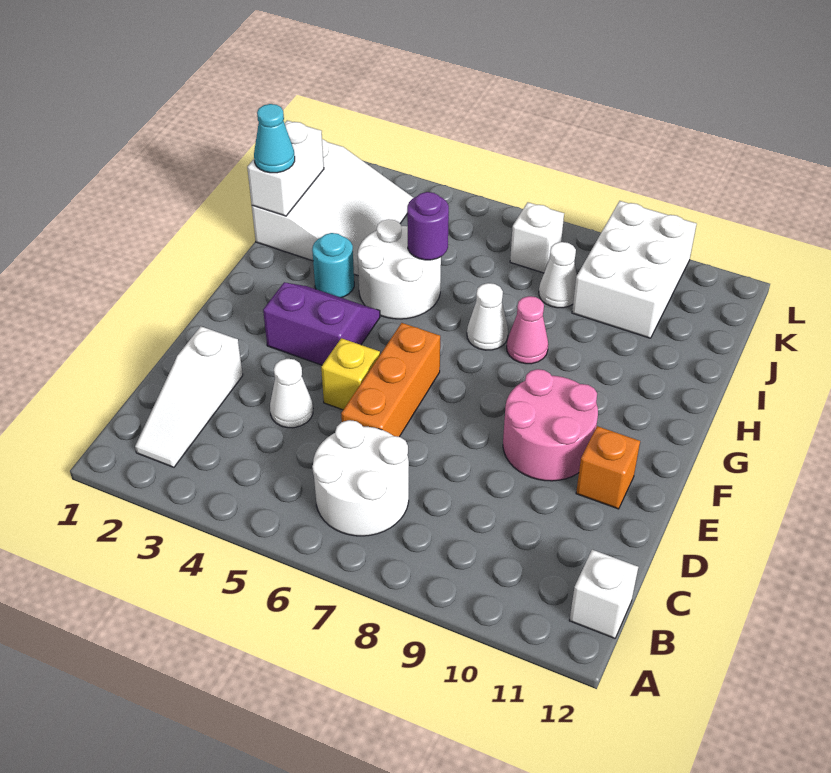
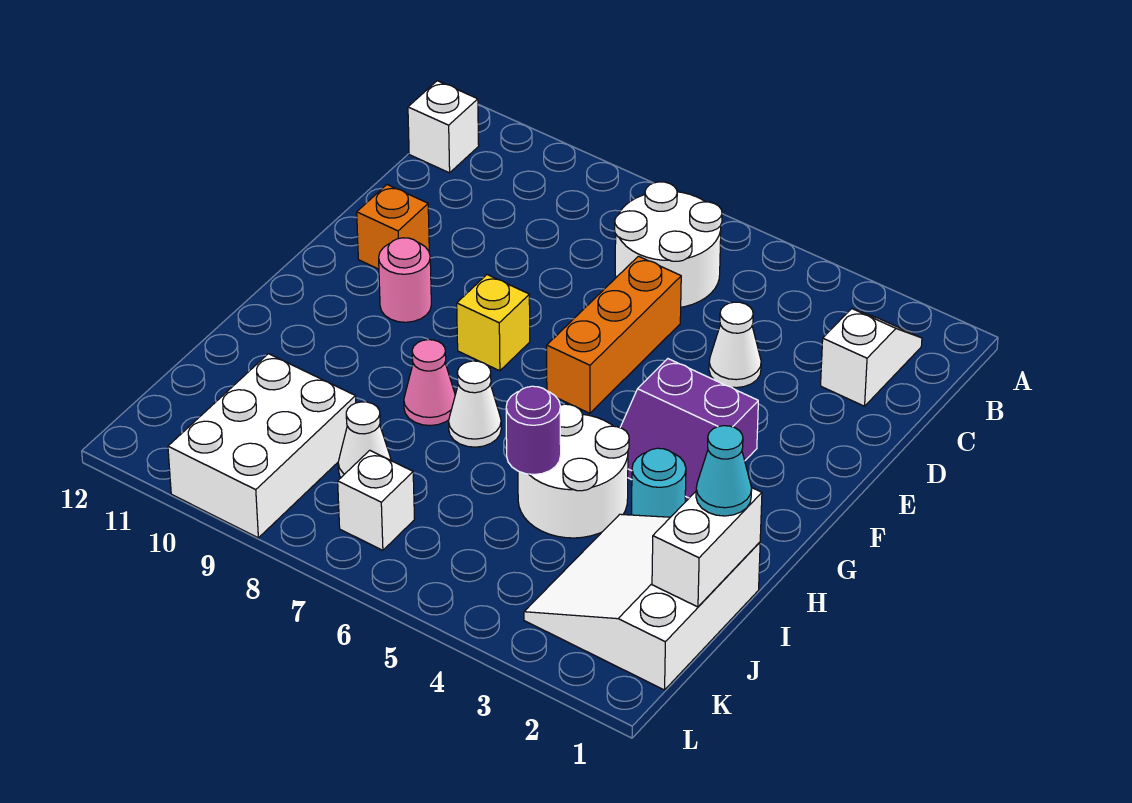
white 1x3 slope [135,326,243,467] -> white 1x2 slope [821,309,922,406]
yellow 1x1 brick [321,338,380,410] -> yellow 1x1 brick moved to [457,275,530,371]
pink 2x2 round brick [503,369,598,481] -> pink 1x1 round brick [379,238,431,322]

